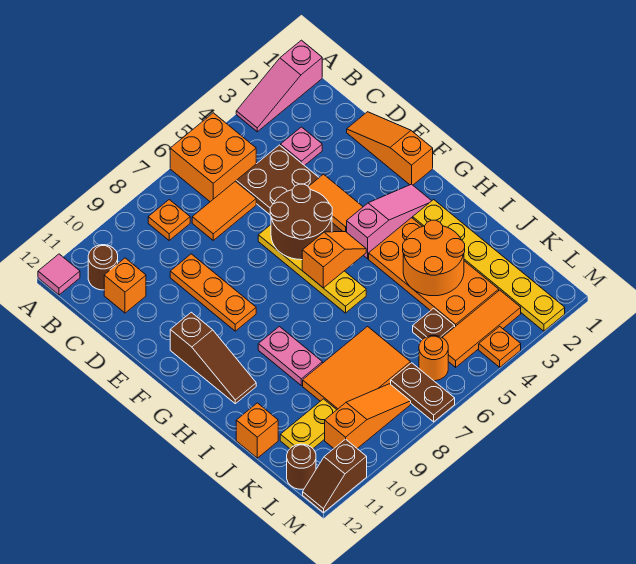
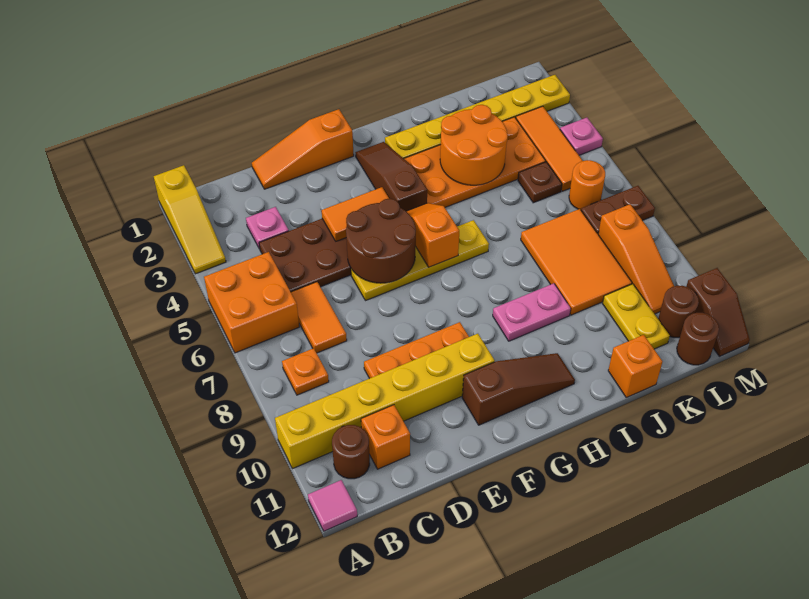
pink 1x3 slope [236,40,322,132] -> yellow 1x3 slope [154,165,226,274]
none -> yellow 1x6 brick [275,334,495,469]
pink 1x3 slope [347,184,431,259] -> brown 1x3 slope [356,142,427,211]
orange 1x3 slope [325,384,411,448] -> orange 1x3 slope turned to [598,204,674,314]
none -> brown 1x1 round brick [658,286,699,338]
orange 1x1 plate [479,326,521,367] -> pink 1x1 plate [560,118,603,155]

